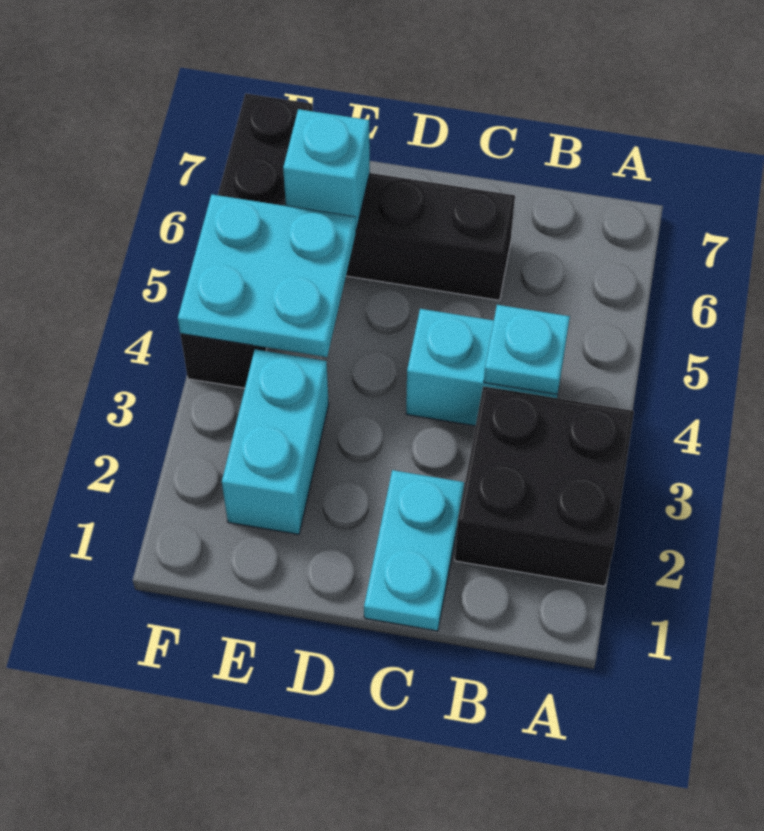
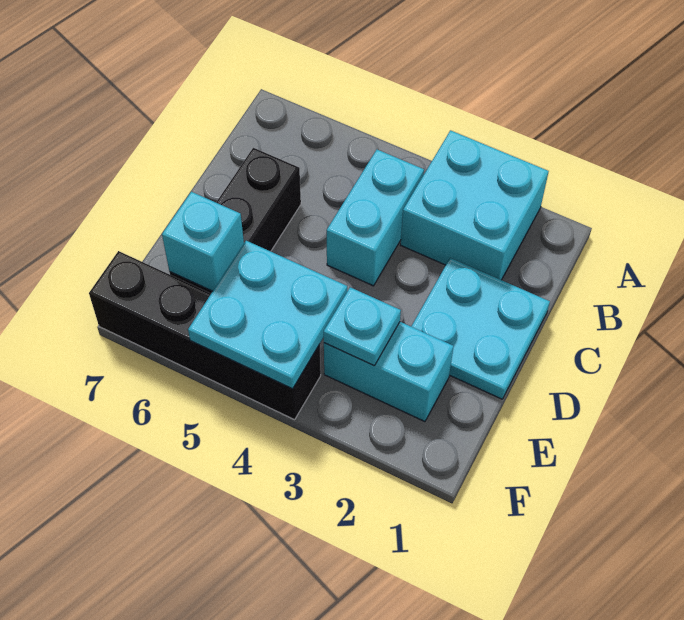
black 2x2 brick [455,386,634,586] -> cyan 2x2 brick [401,130,549,280]
cyan 1x1 plate [484,305,570,394] -> cyan 1x1 plate moved to [324,287,401,366]
cyan 1x2 plate [364,470,464,631] -> cyan 2x2 plate [411,258,550,399]

